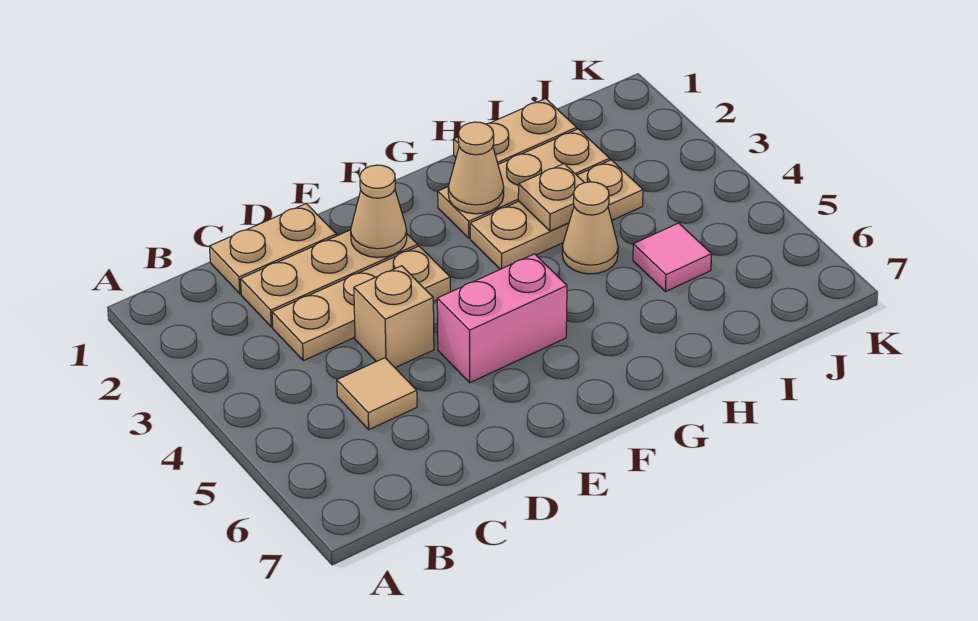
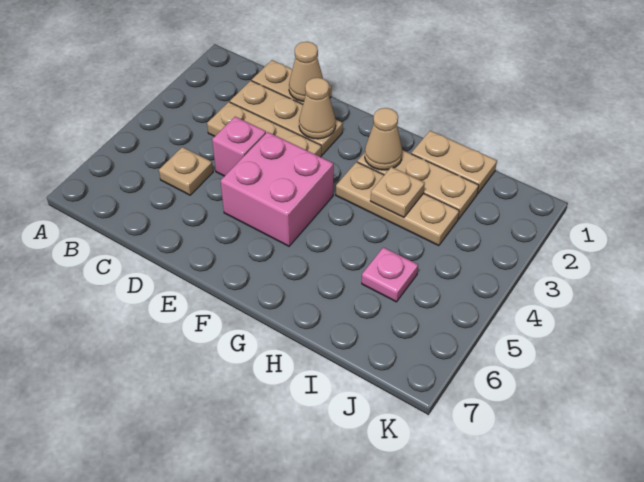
tan 1x1 tile [337,358,417,430] -> tan 1x1 plate [159,147,213,195]
tan 1x1 brick [354,266,434,368] -> pink 1x1 brick [212,117,266,176]
pink 1x2 brick [437,254,567,383] -> pink 2x2 brick [221,132,334,246]
tan 1x1 cone [562,182,618,274] -> tan 1x1 cone moved to [289,42,323,101]
pink 1x1 tile [633,223,712,292] -> pink 1x1 plate [362,247,418,302]

